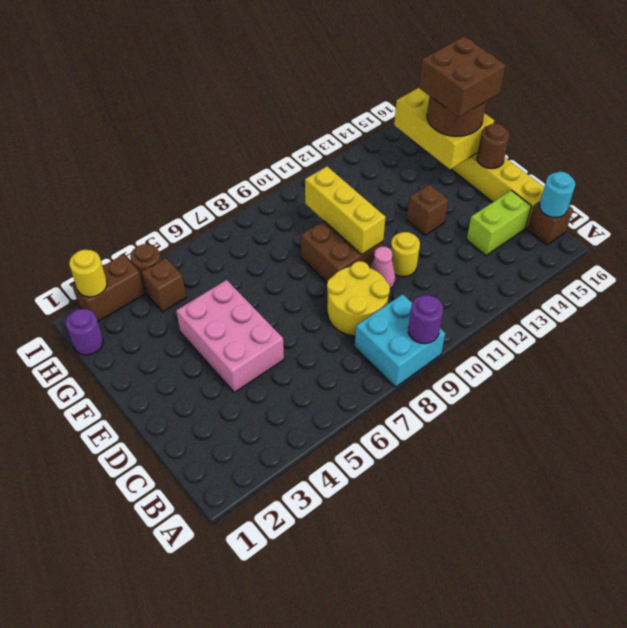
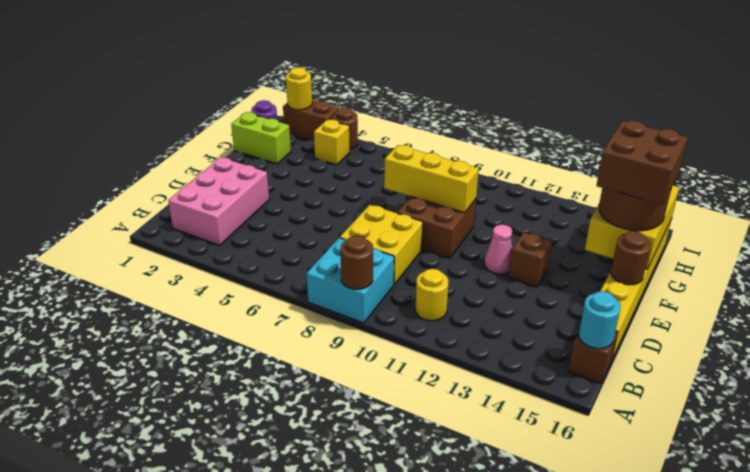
purple 1x1 round brick [408,295,443,344] -> brown 1x1 round brick [340,236,373,289]
yellow 2x2 round brick [327,261,390,336] -> yellow 2x2 brick [340,205,423,284]
lime 1x2 brick [467,190,531,255] -> lime 1x2 brick moved to [231,112,291,164]
pink 2x3 brick [176,280,284,392] -> pink 2x3 brick moved to [168,157,269,245]
pink 1x1 cone [370,246,395,289] -> pink 1x1 cone moved to [484,225,512,274]
yellow 1x1 round brick [391,232,420,277] -> yellow 1x1 round brick moved to [416,269,449,321]
yellow 1x3 brick [305,166,385,254] -> yellow 1x3 brick turned to [384,145,479,213]
brown 1x1 brick [142,258,186,312] -> yellow 1x1 brick [314,120,350,165]

